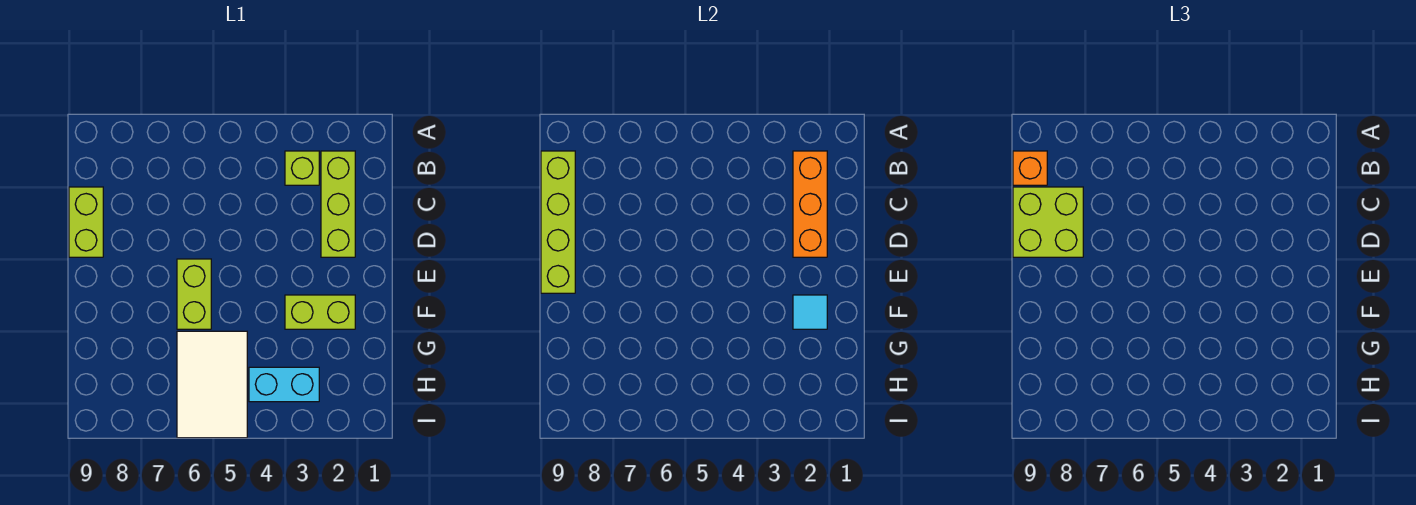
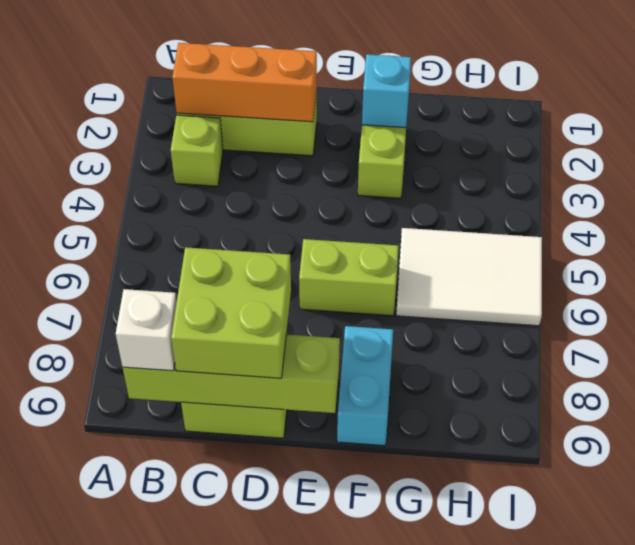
orange 1x1 brick [1013,151,1047,185] -> white 1x1 brick [116,289,177,371]
cyan 1x1 tile [793,295,827,329] -> cyan 1x1 brick [362,54,411,128]
cyan 1x2 brick [249,367,319,402] -> cyan 1x2 brick moved to [337,326,393,446]

